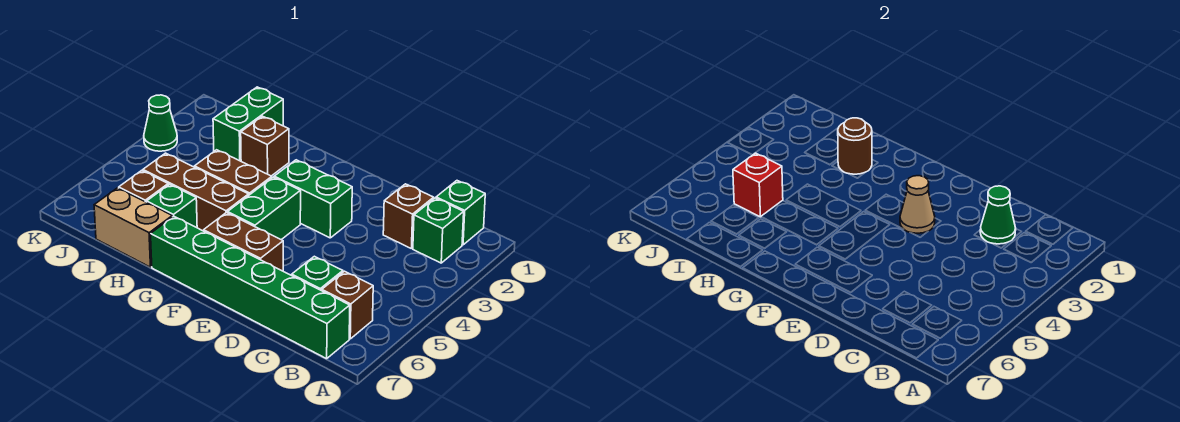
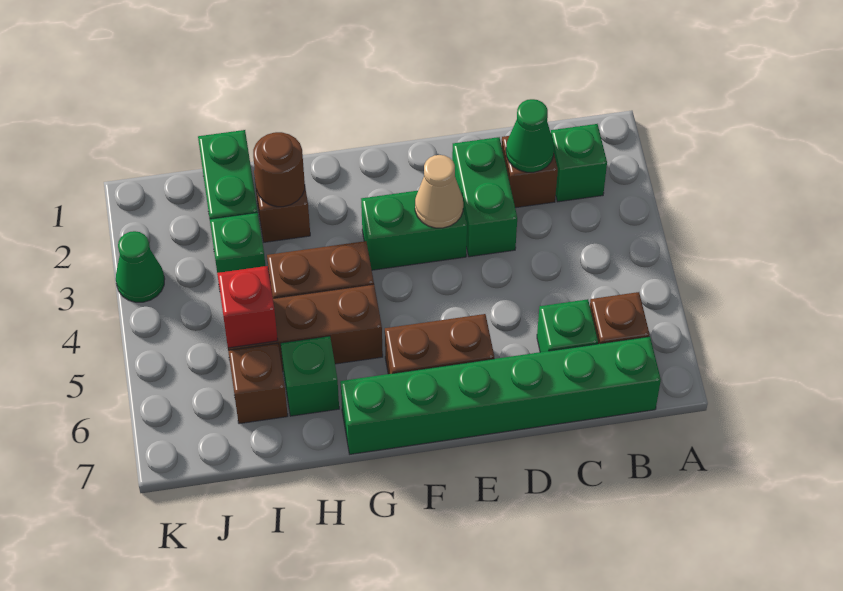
green 1x1 brick [436,181,485,245] -> green 1x1 brick moved to [210,213,265,273]
green 1x2 brick [228,177,301,240] -> green 1x2 brick moved to [452,137,517,257]
tan 1x2 brick [94,188,172,267] -> none

